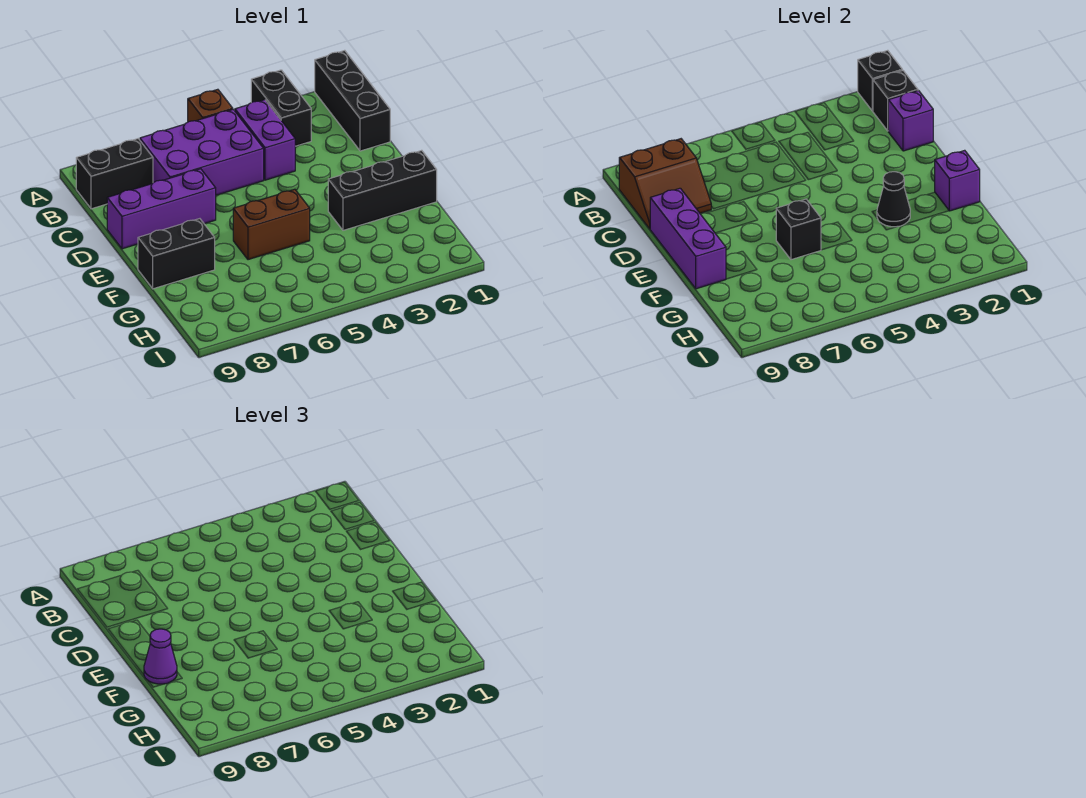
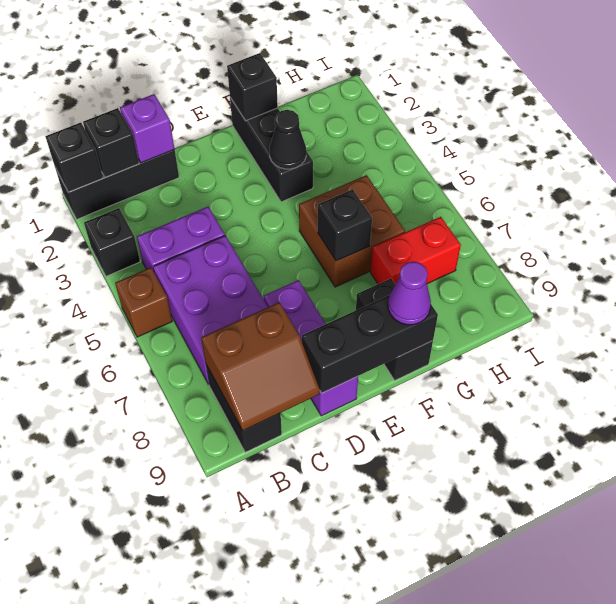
black 1x2 brick [251,70,311,146] -> black 1x1 brick [84,208,140,276]
brown 2x2 slope [619,139,711,229] -> brown 2x2 slope turned to [201,302,320,431]
purple 1x3 brick [650,188,726,289] -> black 1x3 brick [302,295,438,393]
purple 1x1 brick [935,150,980,211] -> black 1x1 brick [227,53,278,121]
brown 1x2 brick [233,189,310,260] -> brown 2x2 brick [299,175,405,287]
none -> red 1x2 brick [371,217,461,284]

